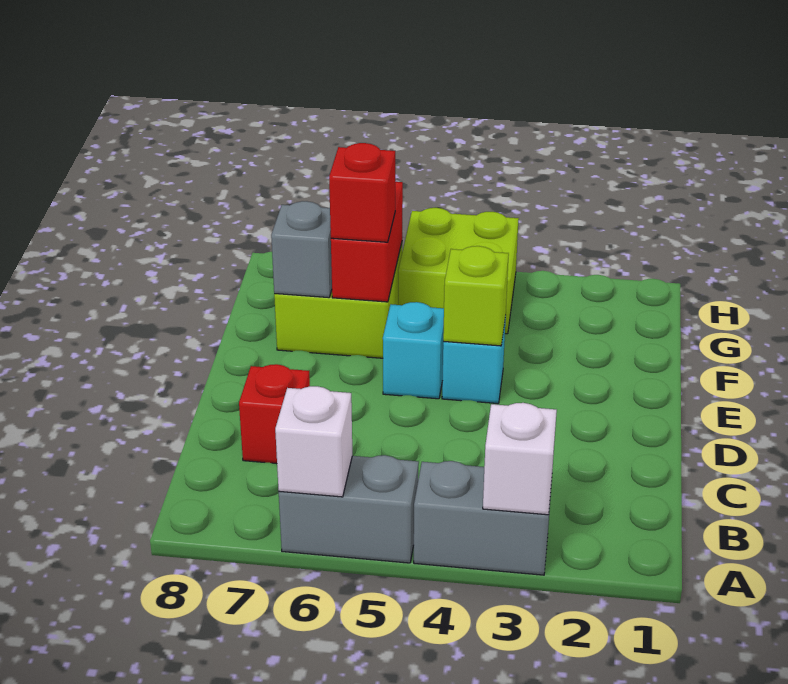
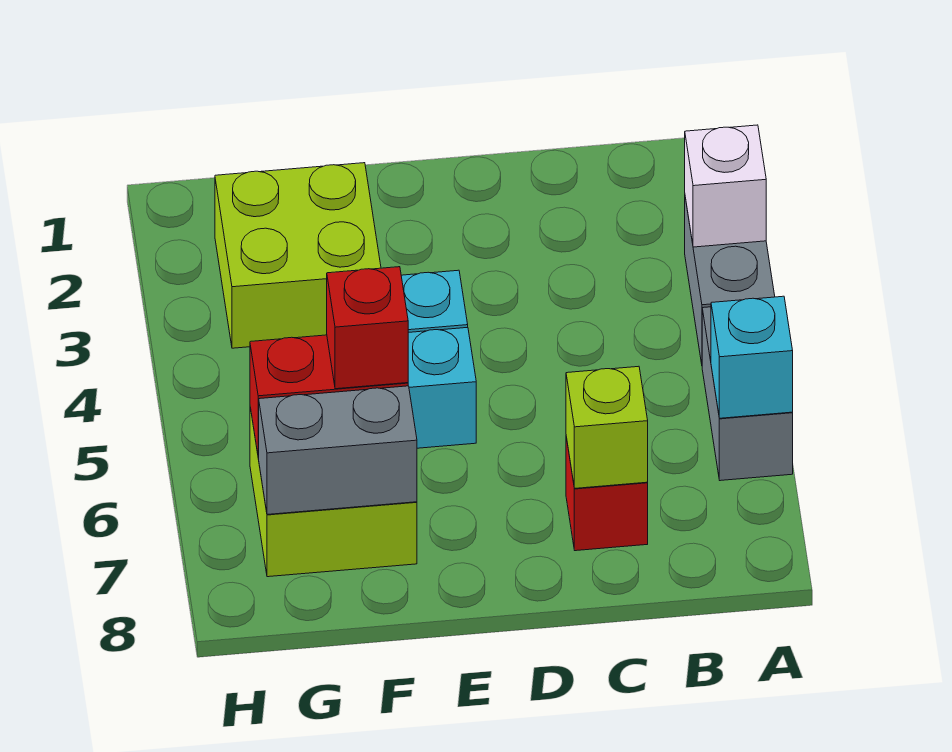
white 1x1 brick [275,386,352,497] -> cyan 1x1 brick [711,296,793,418]
lime 1x1 brick [443,246,509,346] -> lime 1x1 brick moved to [566,366,648,489]
grey 1x1 brick [271,201,332,298] -> grey 1x2 brick [259,386,417,514]
lime 2x2 brick [398,208,519,334] -> lime 2x2 brick moved to [215,163,381,348]

